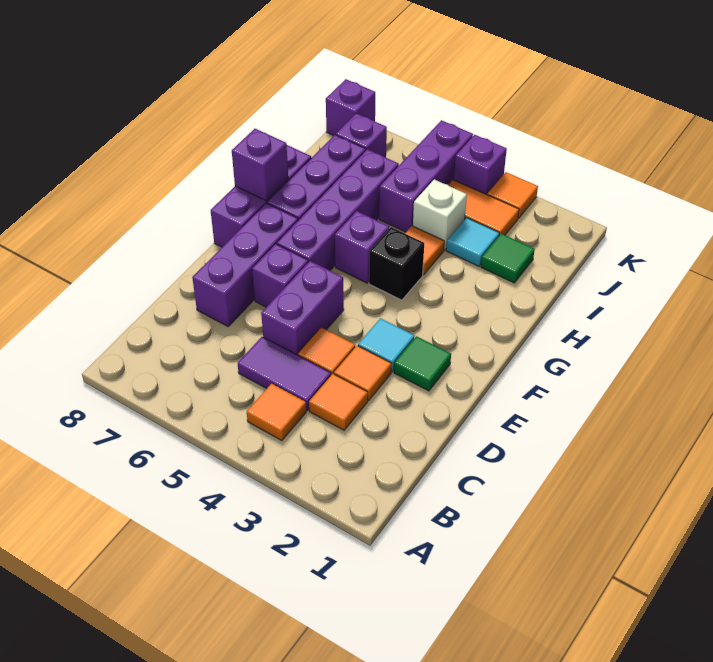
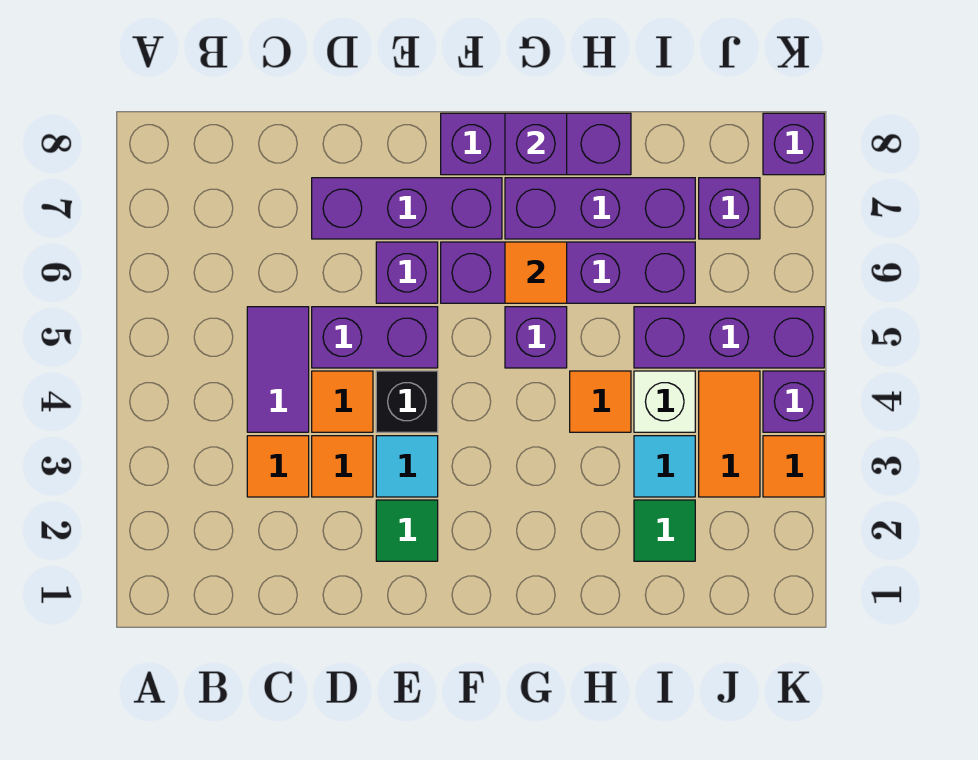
orange 1x1 tile [247,383,306,441] -> orange 1x1 tile moved to [505,242,567,303]
black 1x1 brick [369,227,424,300] -> black 1x1 brick moved to [376,371,438,432]

